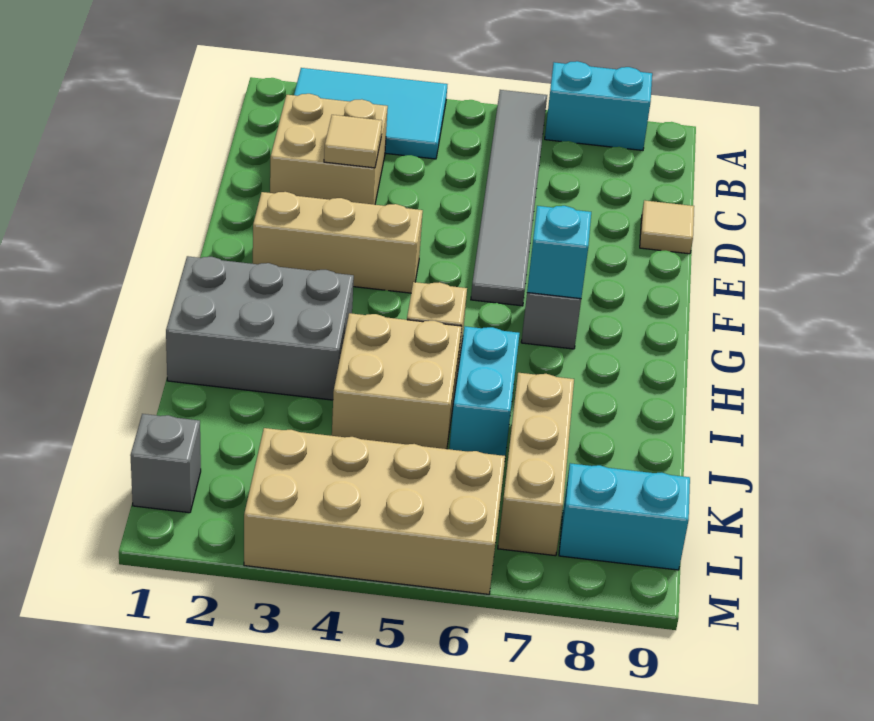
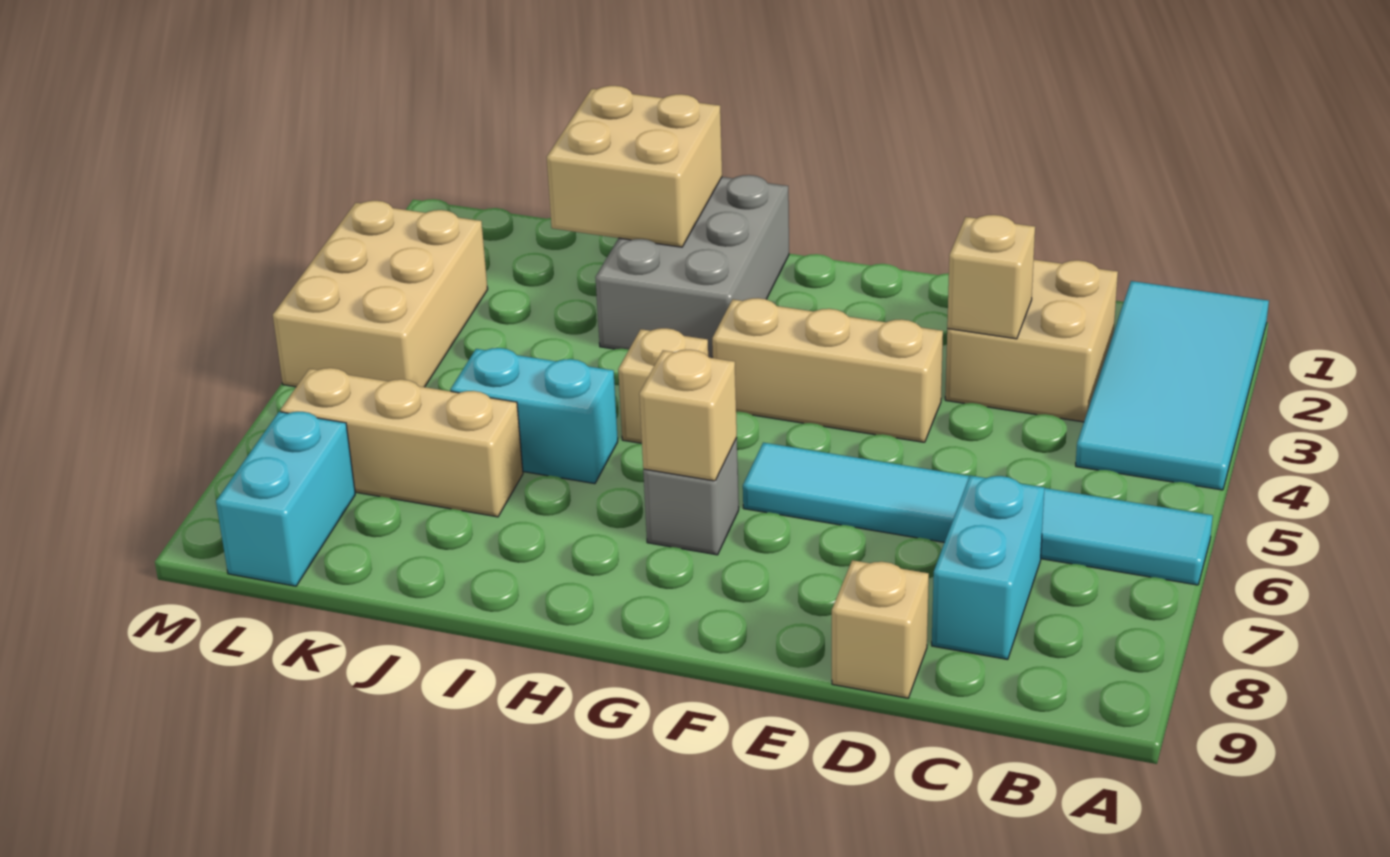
cyan 2x3 tile [294,68,447,159] -> cyan 2x4 tile [1076,281,1269,490]
grey 1x6 tile [471,90,547,306] -> cyan 1x6 tile [743,443,1213,585]
cyan 1x2 brick [545,61,652,150] -> cyan 1x2 brick moved to [932,475,1044,659]
tan 1x1 tile [324,115,382,168] -> tan 1x1 brick [947,215,1035,339]
tan 1x1 tile [640,200,694,254] -> tan 1x1 brick [832,560,929,698]
tan 1x3 brick [253,192,423,293] -> tan 1x3 brick turned to [712,298,943,442]
cyan 1x1 brick [527,206,591,299] -> tan 1x1 brick [639,350,737,481]
tan 2x2 brick [332,313,462,449] -> tan 2x2 brick moved to [546,86,722,247]
grey 1x1 brick [130,414,201,513] -> none
tan 2x4 brick [244,428,505,594] -> tan 2x3 brick [273,201,488,387]

